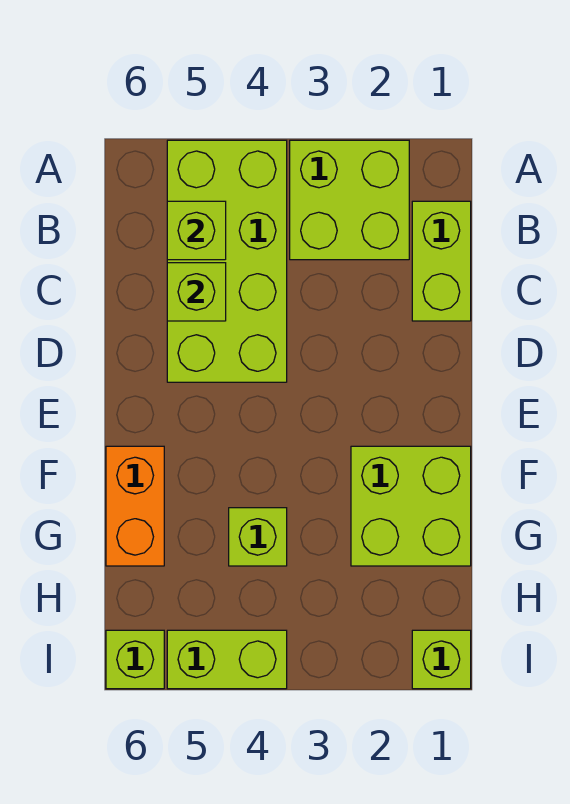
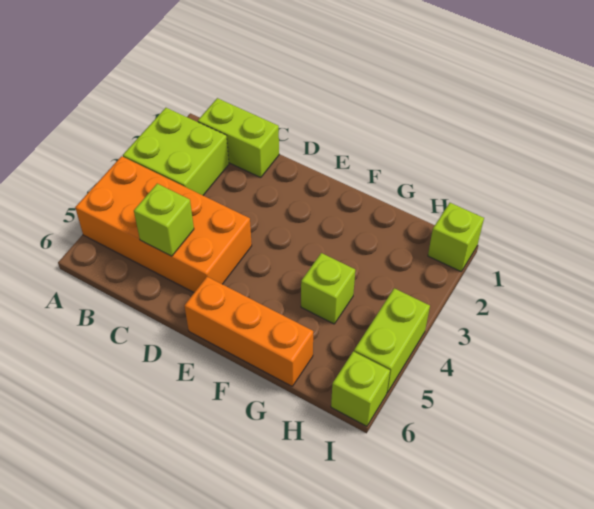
lime 2x4 brick [167,140,287,382] -> orange 2x4 brick [75,156,252,292]
lime 1x1 brick [167,201,226,260] -> none
lime 2x2 brick [351,446,471,566] -> none
orange 1x2 brick [106,446,164,566] -> orange 1x3 brick [185,277,313,386]

